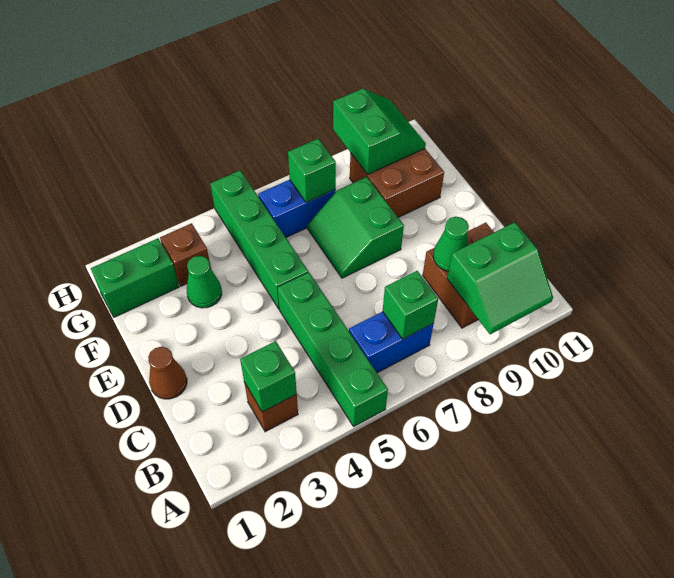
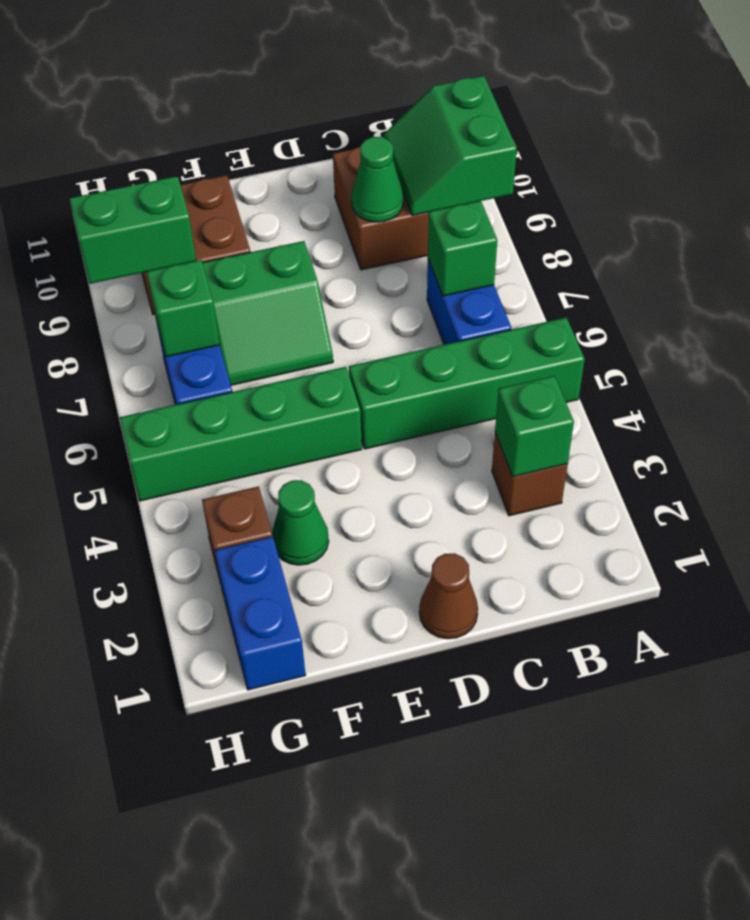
green 2x2 slope [447,222,553,334] -> green 2x2 slope turned to [384,76,517,215]
green 1x2 brick [91,238,179,317] -> blue 1x2 brick [215,536,306,690]

